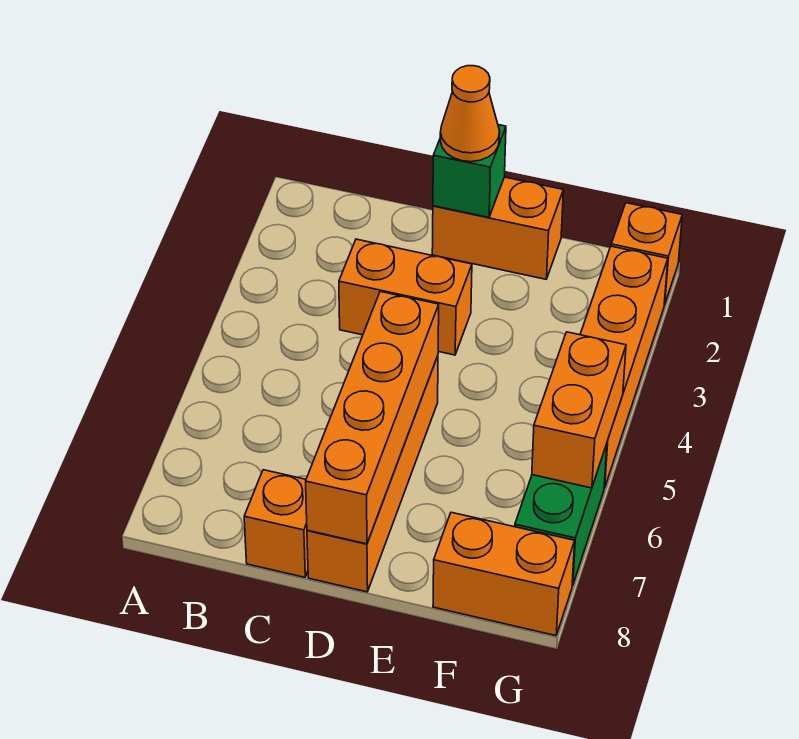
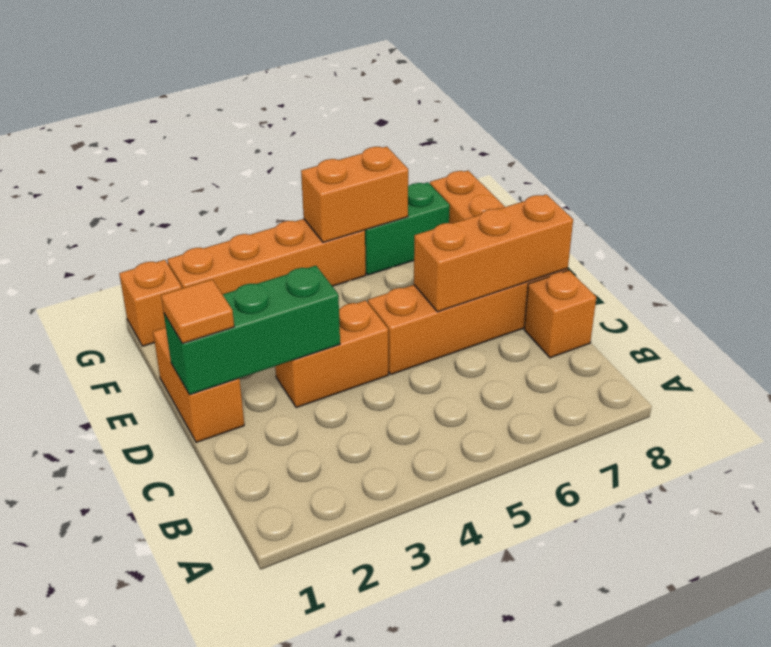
orange 1x2 brick [339,239,472,355] -> orange 1x2 brick turned to [275,300,388,408]
green 1x1 brick [433,125,506,217] -> green 1x3 brick [164,266,340,395]
orange 1x1 cone [440,66,500,162] -> orange 1x1 tile [161,280,234,344]
orange 1x4 brick [306,291,439,544] -> orange 1x3 brick [414,194,573,312]

